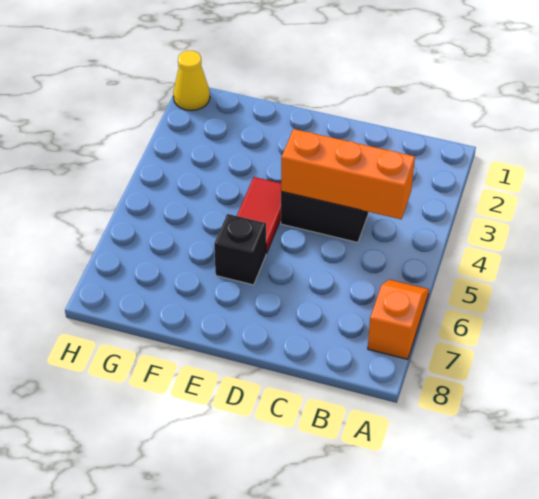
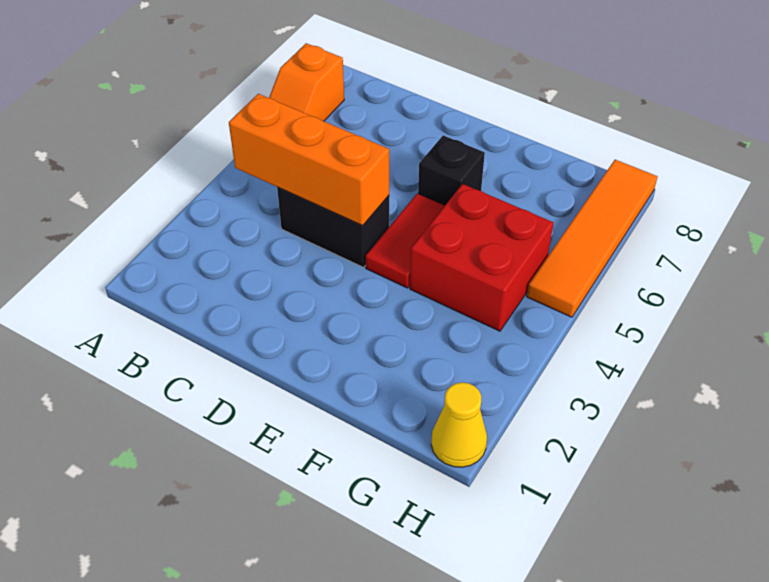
none -> red 2x2 brick [410,184,554,331]
none -> orange 1x4 tile [527,160,658,317]

